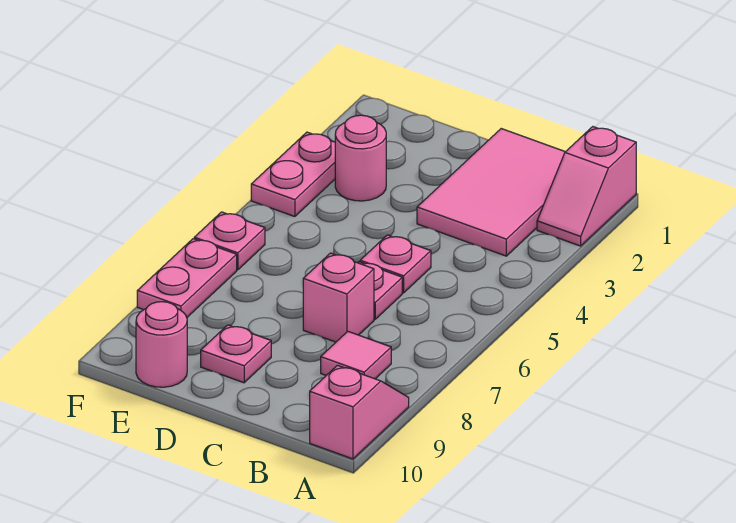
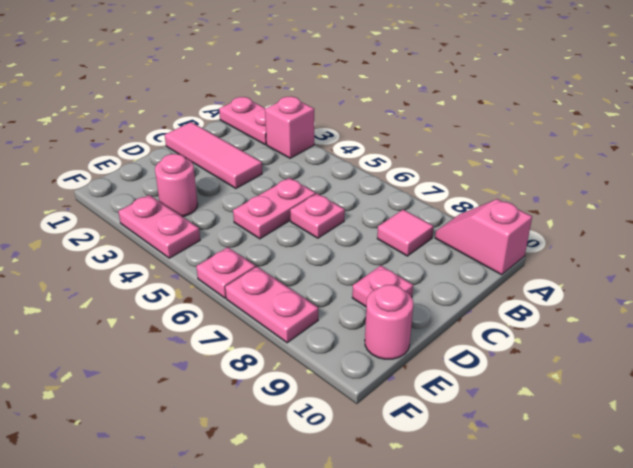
pink 1x2 slope [537,127,636,246] -> pink 1x2 plate [219,97,266,145]
pink 2x3 tile [417,129,565,256] -> pink 1x3 tile [165,122,262,189]
pink 1x1 plate [360,235,431,293] -> pink 1x2 plate [233,178,316,239]
pink 1x1 brick [303,253,374,342] -> pink 1x1 brick moved to [265,96,314,158]

